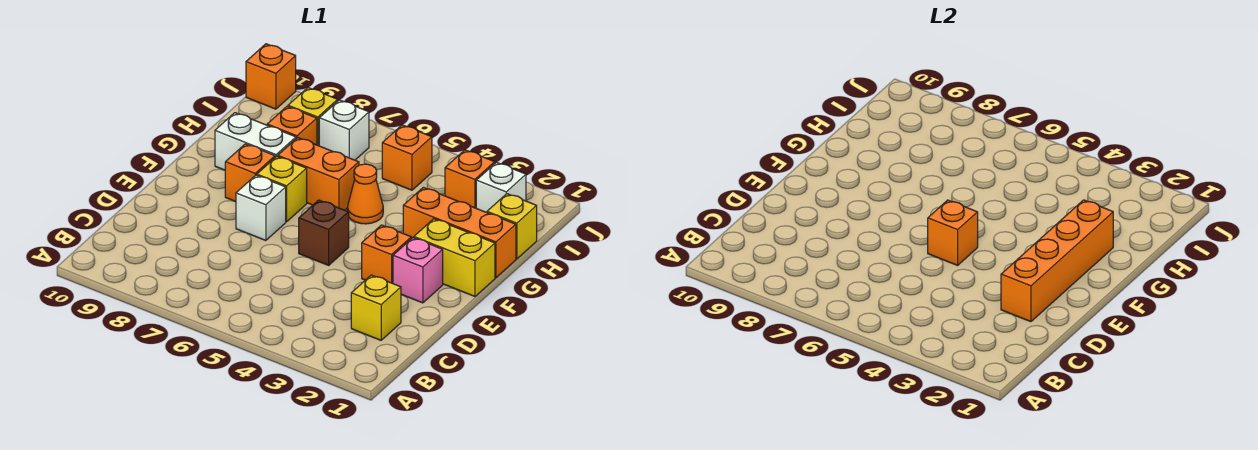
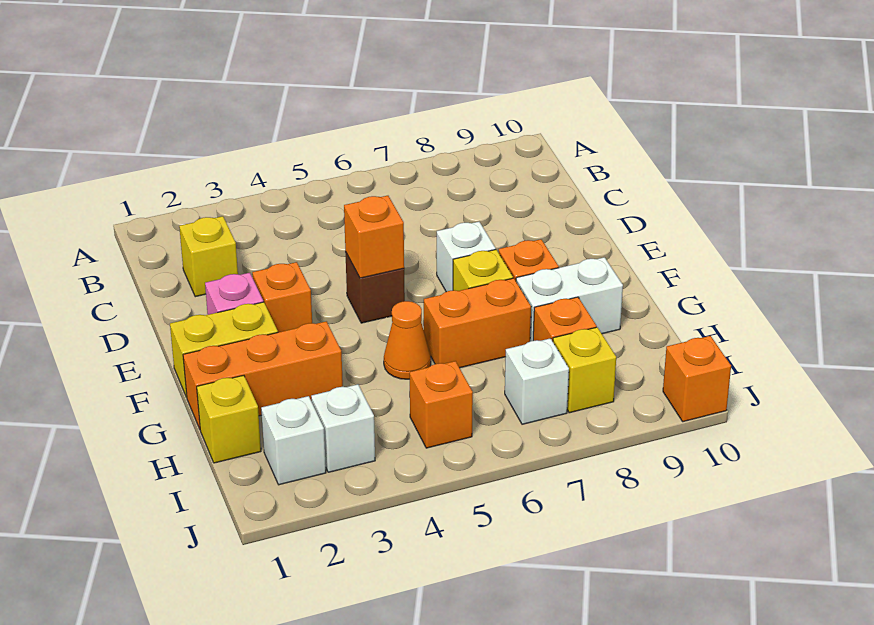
orange 1x4 brick [1001,200,1113,322] -> none
orange 1x1 brick [445,150,495,208] -> white 1x1 brick [311,384,375,472]

